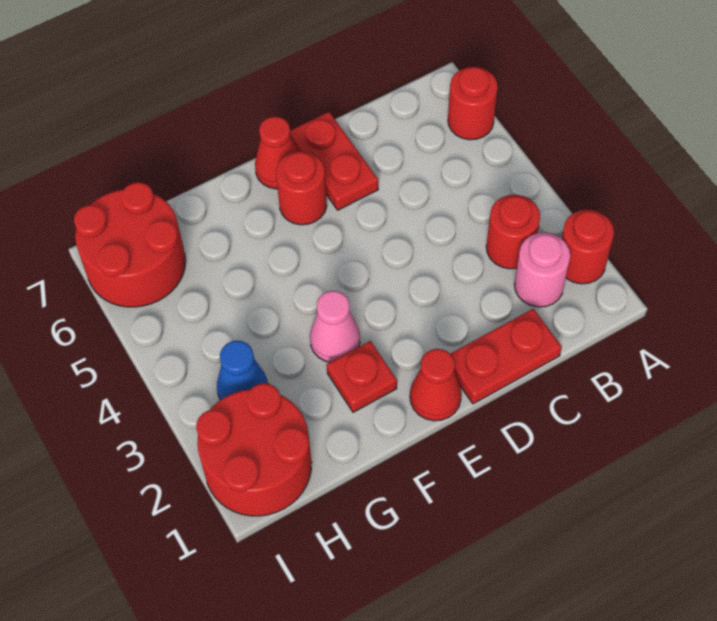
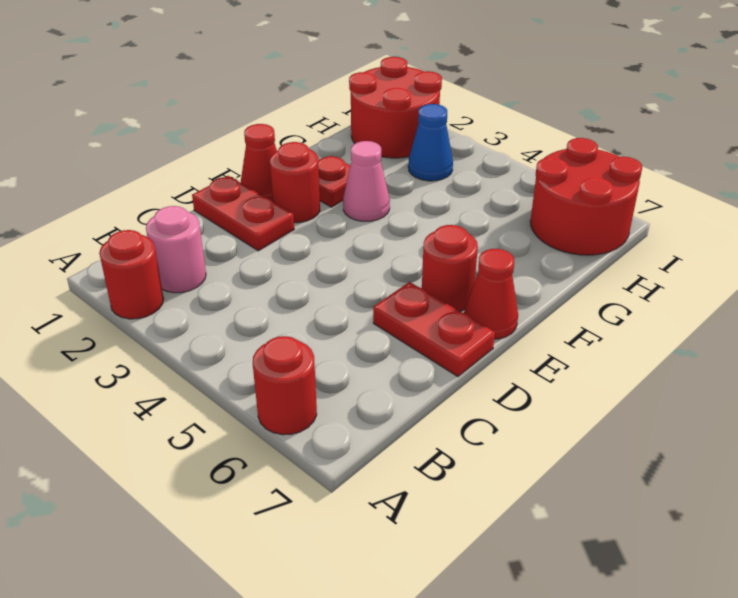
red 1x1 round brick [486,195,540,269] -> red 1x1 round brick moved to [270,142,320,223]
red 1x2 plate [450,309,562,404] -> red 1x2 plate turned to [192,176,294,251]

